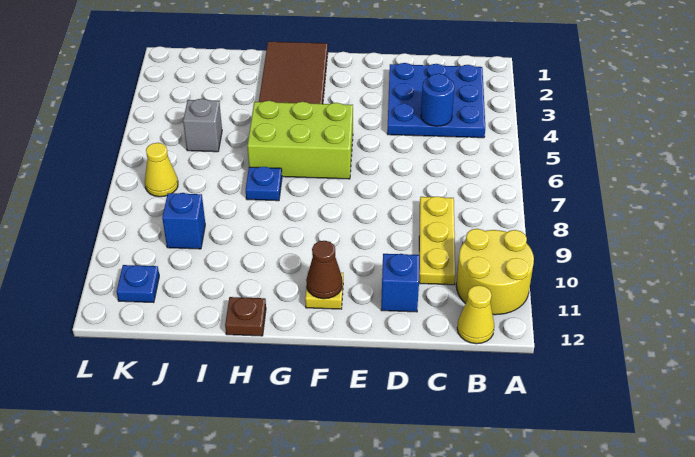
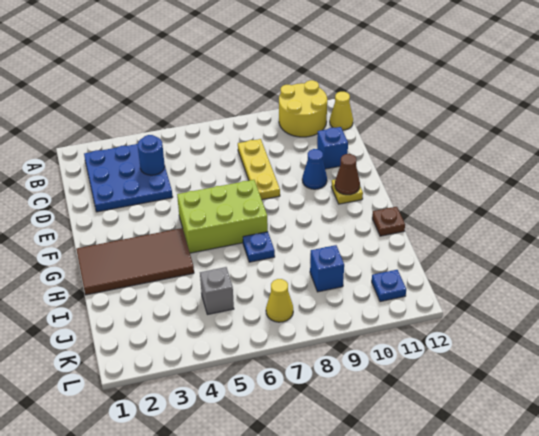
yellow 1x3 plate [419,196,455,285] -> yellow 1x3 plate turned to [238,139,280,200]
none -> blue 1x1 cone [302,149,327,189]
lime 2x3 brick [248,101,353,179] -> lime 2x3 brick turned to [177,180,268,253]

